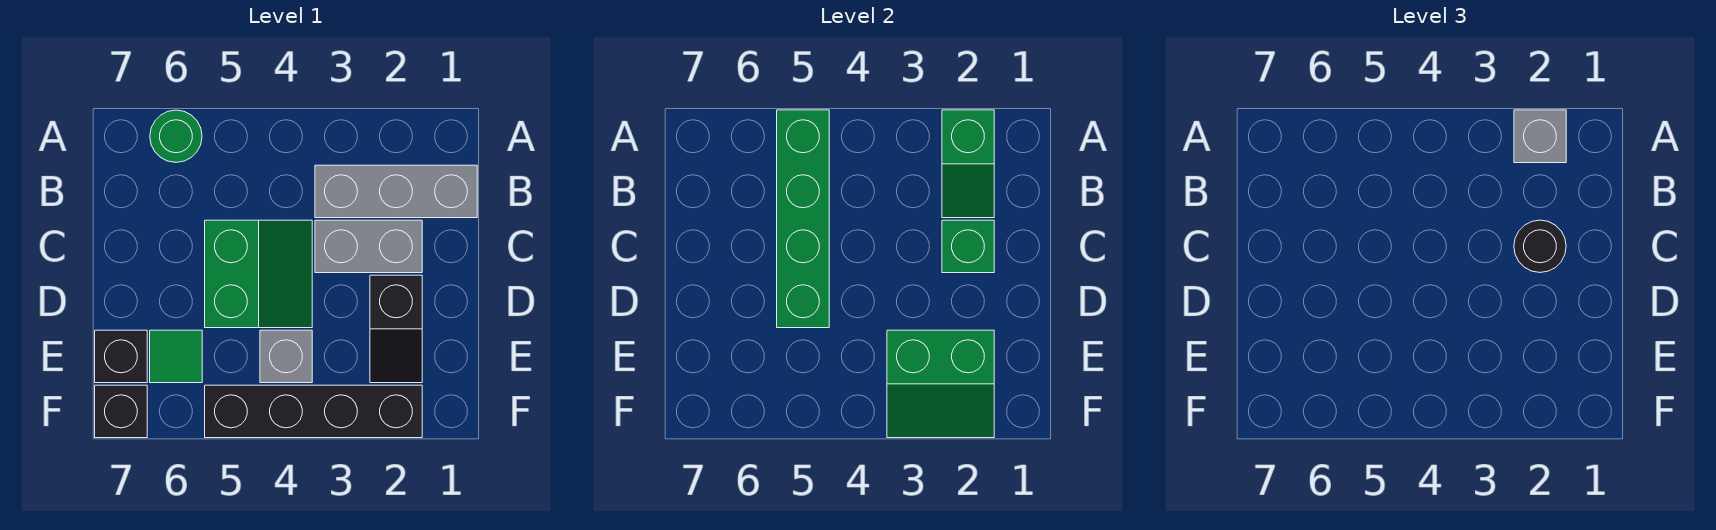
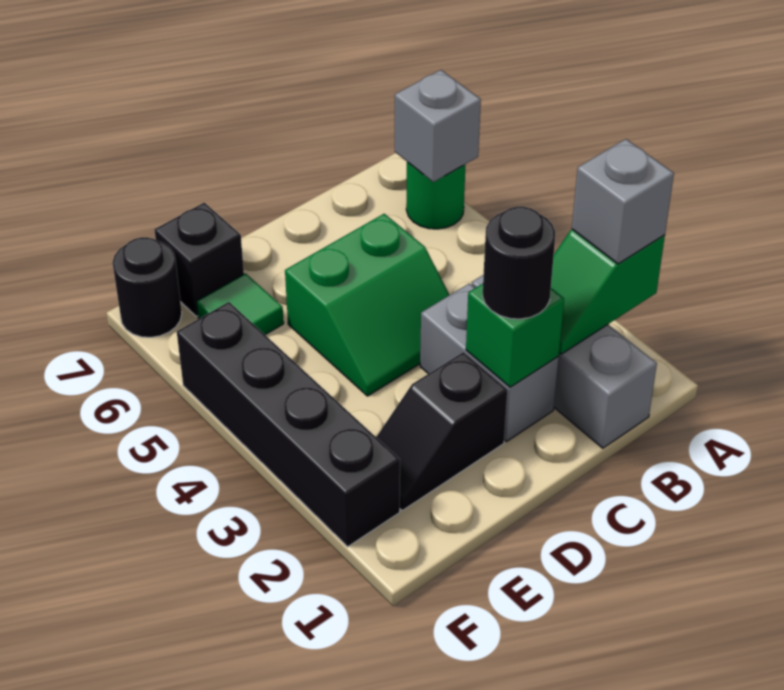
green 1x4 brick [777,110,829,328] -> none
green 2x2 slope [887,330,994,438] -> none
grey 1x1 brick [260,330,312,383] -> grey 1x1 brick moved to [395,70,481,182]
black 1x1 brick [95,385,147,438] -> black 1x1 round brick [112,237,182,337]

